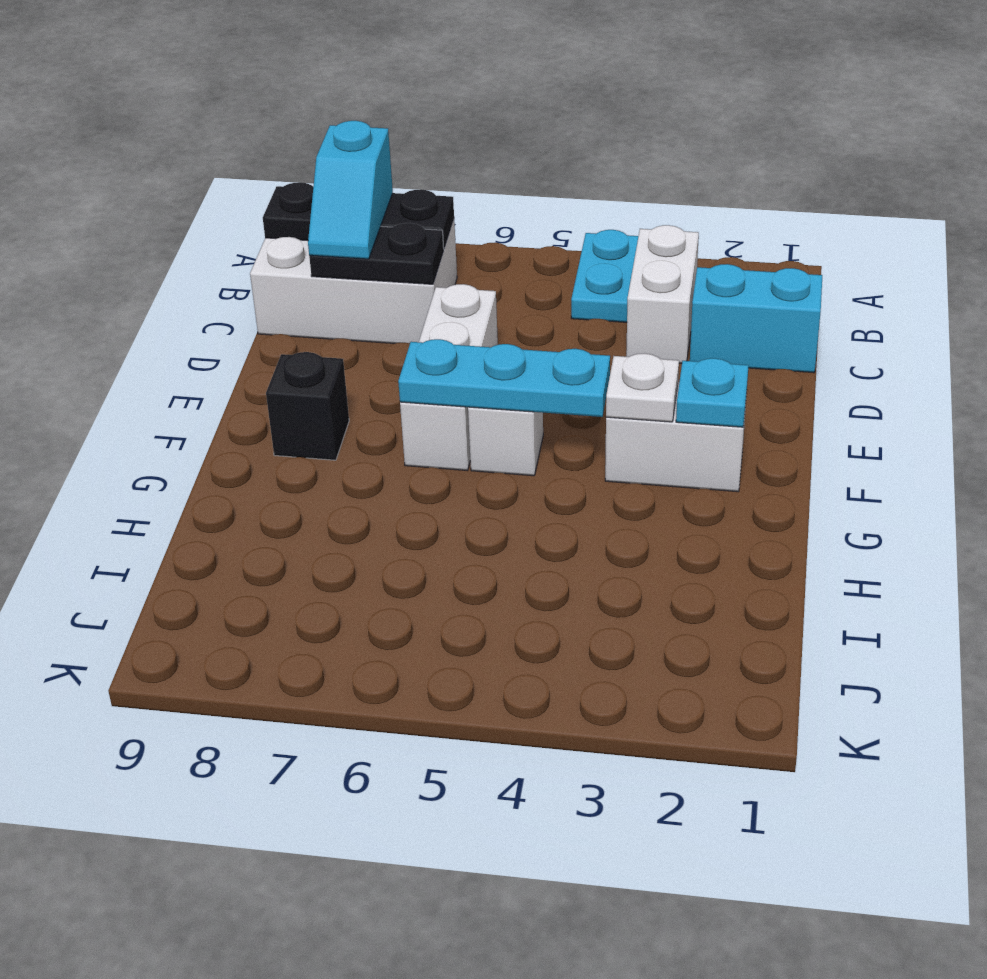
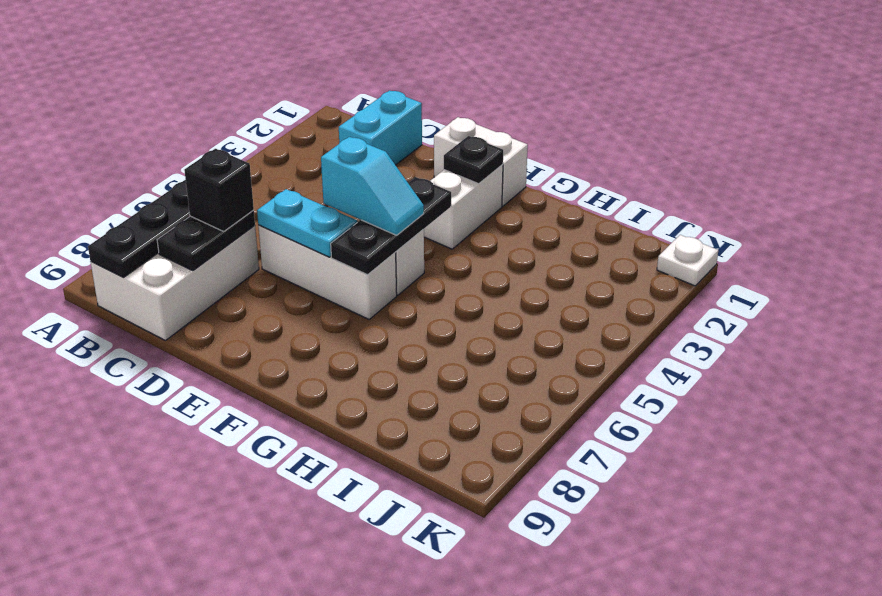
cyan 1x2 plate [571,230,638,322] -> cyan 1x2 plate moved to [257,189,357,257]
white 1x2 brick [626,225,699,363] -> white 1x2 brick moved to [434,117,528,206]
cyan 1x2 slope [308,121,393,259] -> cyan 1x2 slope moved to [321,137,424,235]
cyan 1x1 plate [676,358,749,427] -> black 1x1 plate [444,136,503,184]
white 1x1 plate [606,353,679,422] -> white 1x1 plate moved to [657,235,718,286]
cyan 1x3 plate [398,339,610,417] -> black 1x3 plate [331,177,451,275]
black 1x1 brick [266,352,349,460] -> black 1x1 brick moved to [184,149,254,231]

